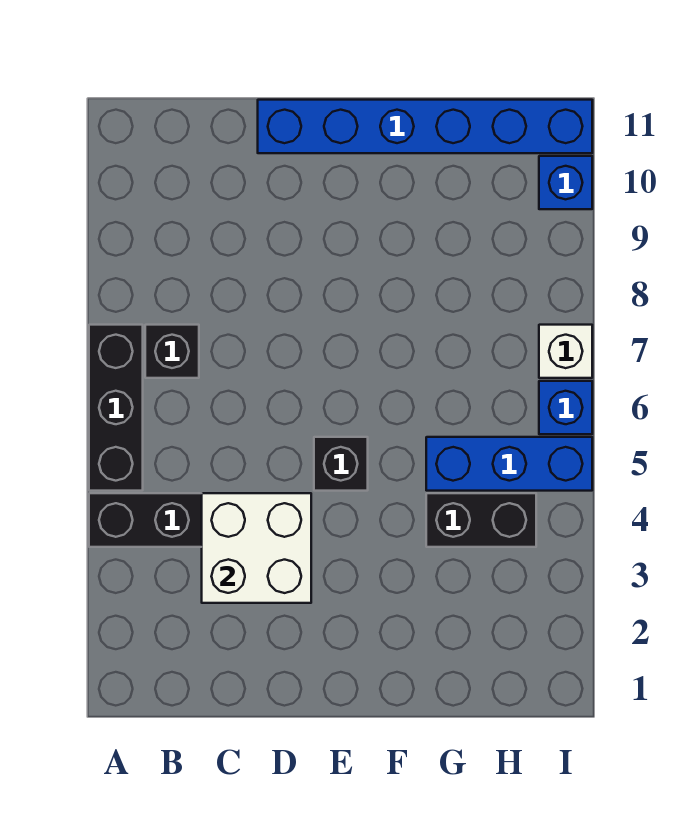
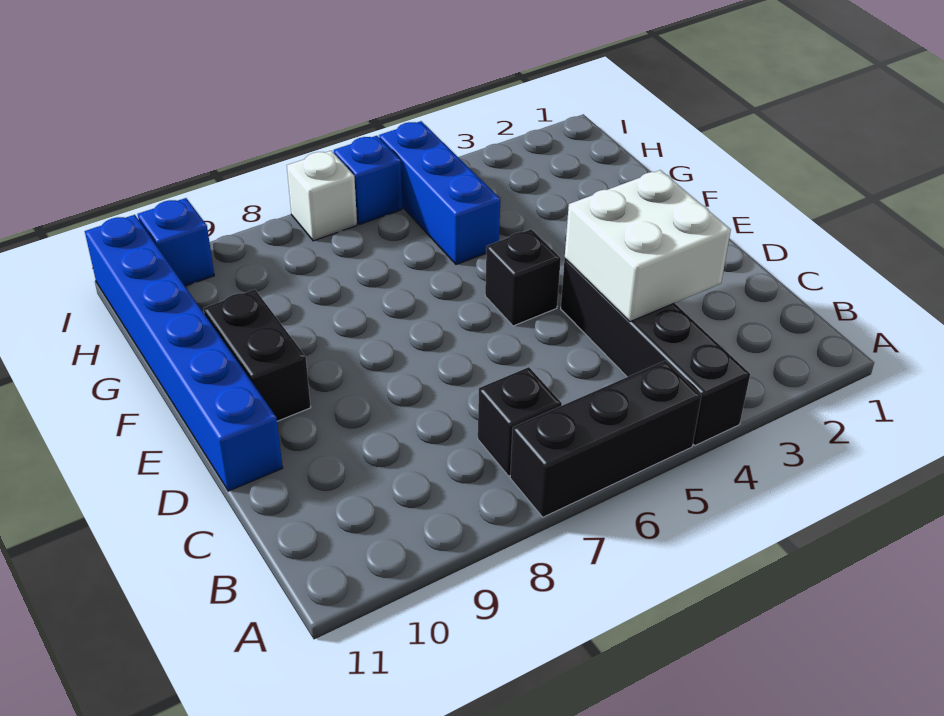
black 1x2 brick [426,493,536,547] -> black 1x2 brick moved to [204,289,311,421]

